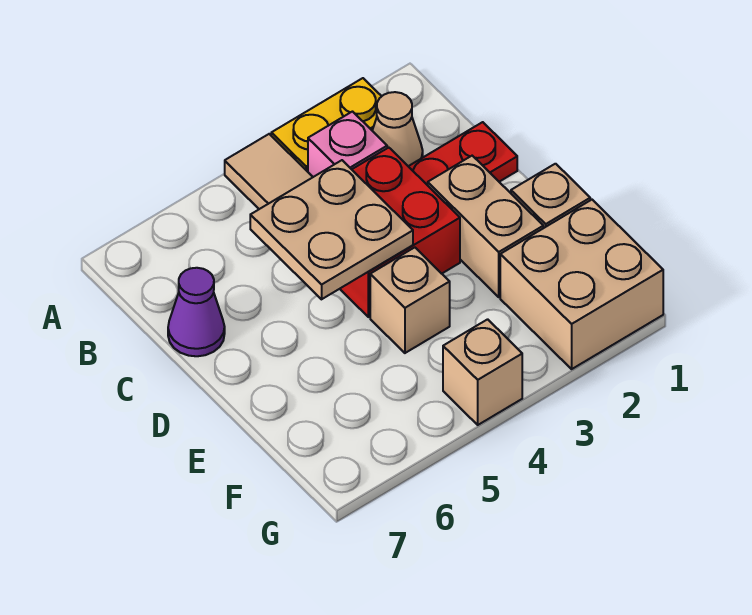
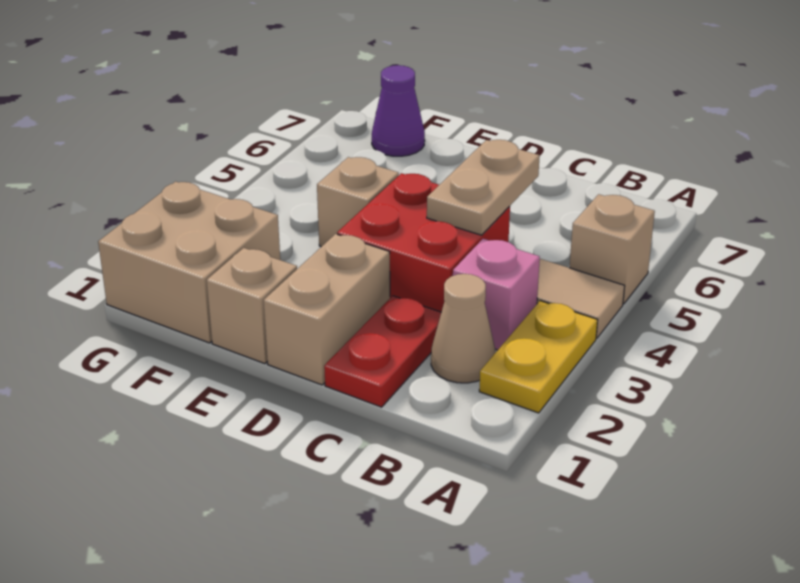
tan 2x2 plate [250,160,413,299] -> tan 1x2 plate [427,140,540,235]
purple 1x1 cone [168,268,225,356] -> purple 1x1 cone moved to [372,65,425,156]
tan 1x2 brick [428,156,543,297] -> tan 1x2 brick turned to [264,234,390,385]
tan 1x1 brick [443,319,522,425] -> tan 1x1 brick moved to [569,194,655,304]

